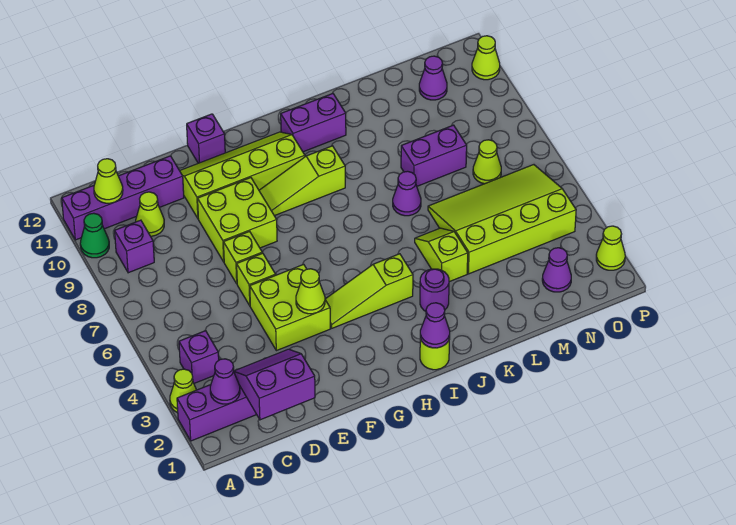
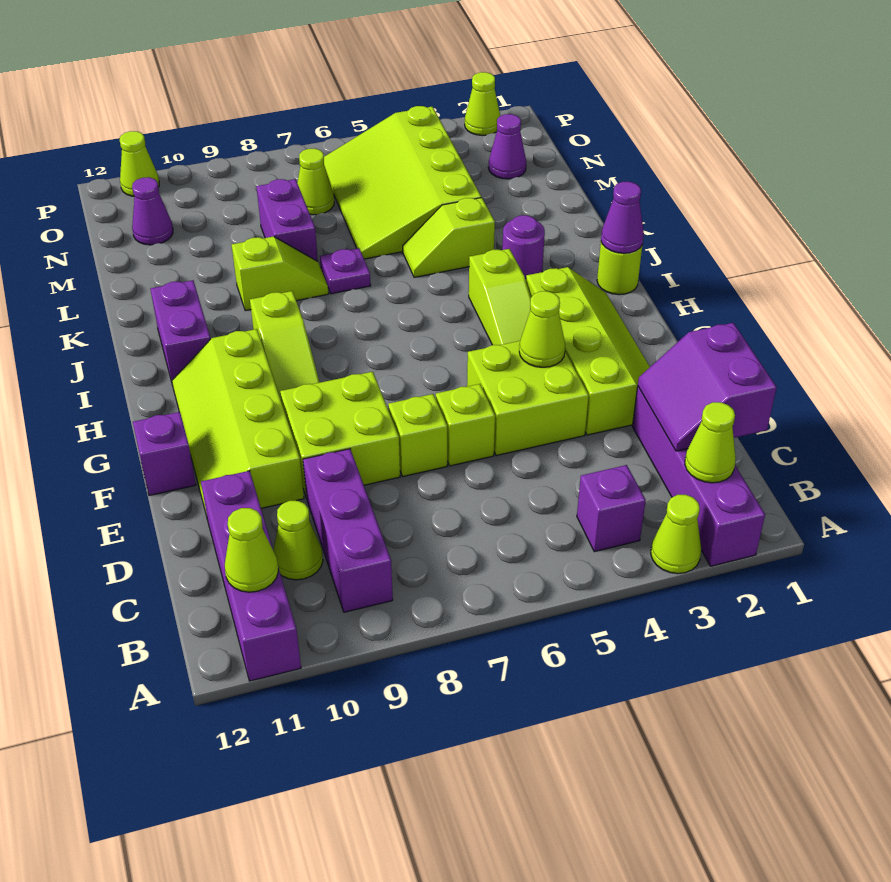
green 1x1 cone [80,213,109,258] -> none
purple 1x1 cone [210,359,240,404] -> lime 1x1 cone [685,402,736,483]
purple 1x1 brick [115,220,154,273] -> purple 1x3 brick [303,449,393,612]
none -> lime 2x4 slope [526,267,650,435]
purple 1x1 cone [393,171,421,216] -> purple 1x1 plate [320,248,371,294]
none -> lime 1x2 slope [231,236,329,311]

